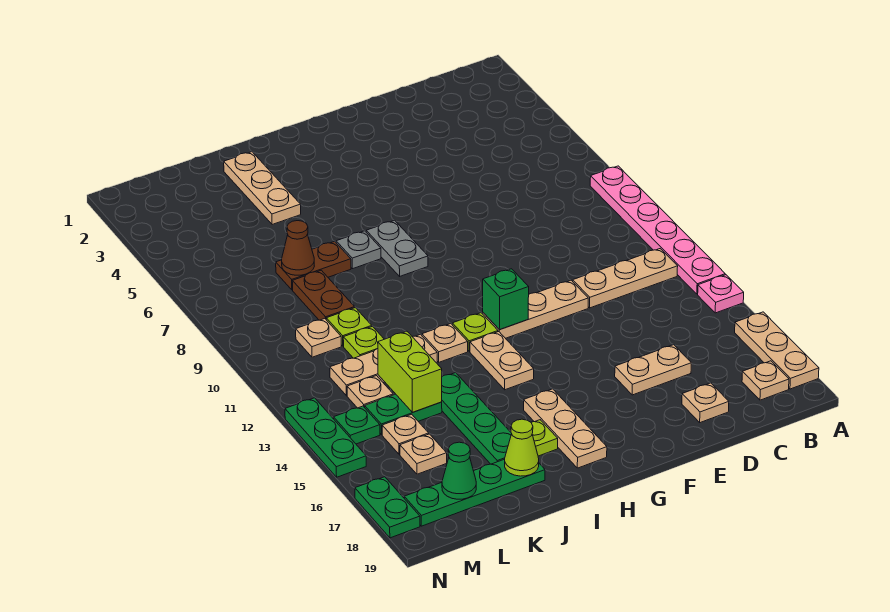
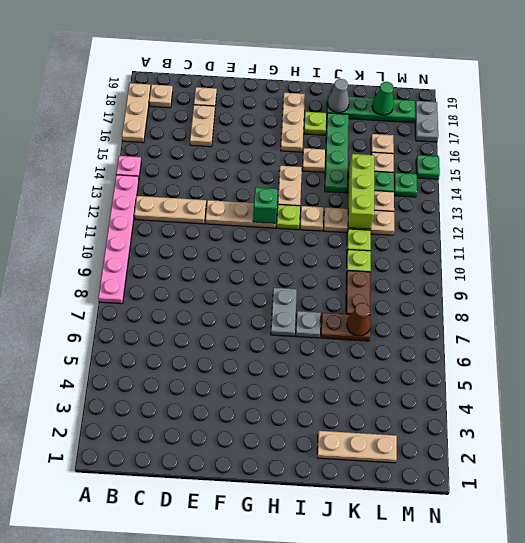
tan 1x2 plate [615,345,691,395] -> tan 1x2 plate turned to [190,105,215,147]
tan 1x3 plate [224,152,301,225] -> tan 1x3 plate turned to [317,431,397,463]
lime 1x1 cone [505,419,539,476] -> grey 1x1 cone [328,79,349,113]
lime 1x2 brick [378,331,442,412] -> lime 1x3 brick [348,154,374,229]
tan 1x1 plate [296,318,341,357] -> tan 1x1 plate moved to [302,148,325,172]
green 1x3 plate [285,398,366,477] -> green 1x1 plate [416,155,440,179]
green 1x2 plate [355,477,420,538] -> grey 1x2 plate [415,101,438,142]

